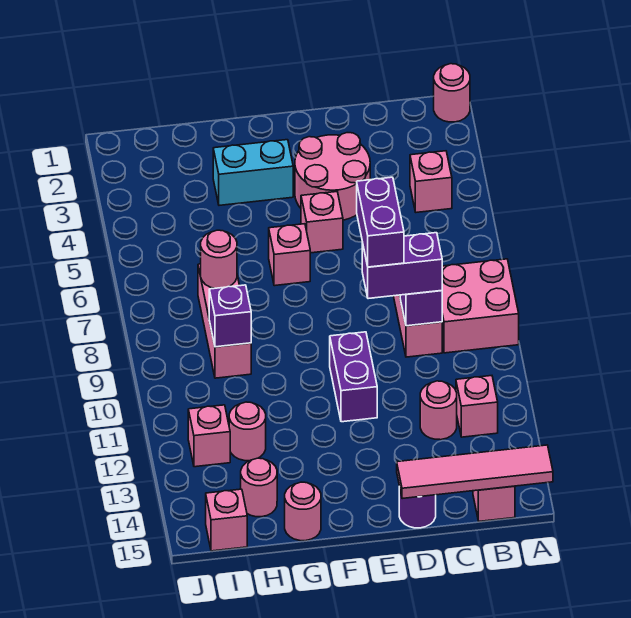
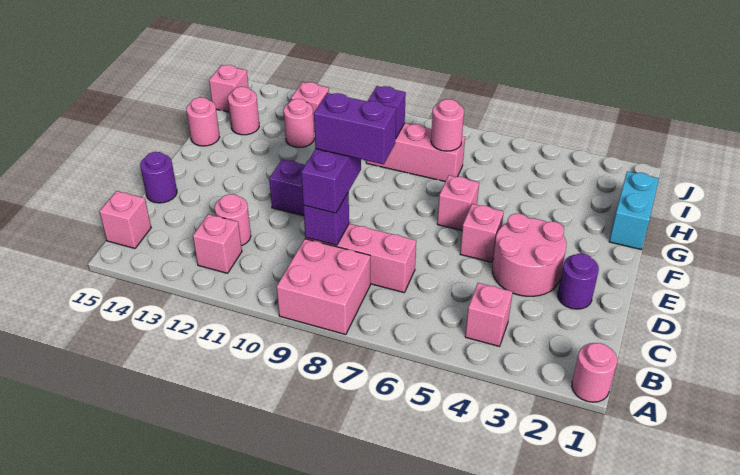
pink 1x4 tile [397,445,553,499] -> none
none -> purple 1x1 round brick [558,254,599,309]
cyan 1x2 brick [213,140,293,205] -> cyan 1x2 brick moved to [609,171,659,249]

